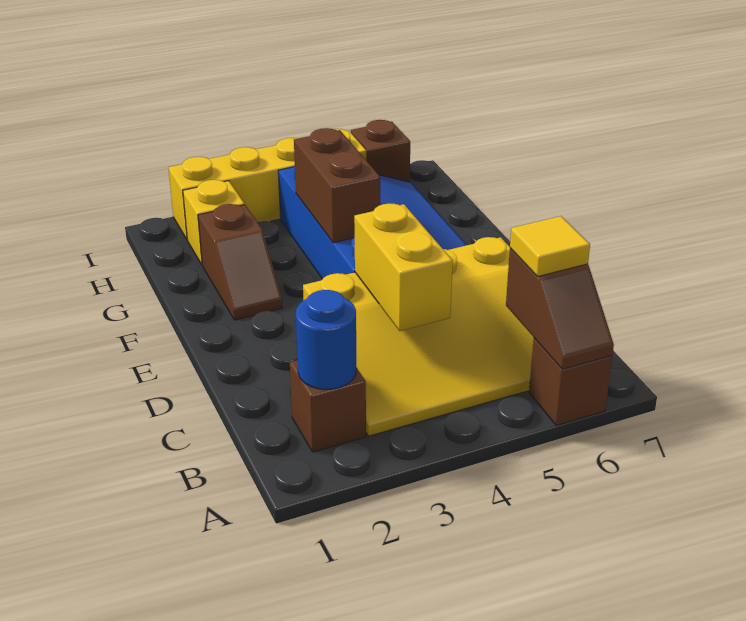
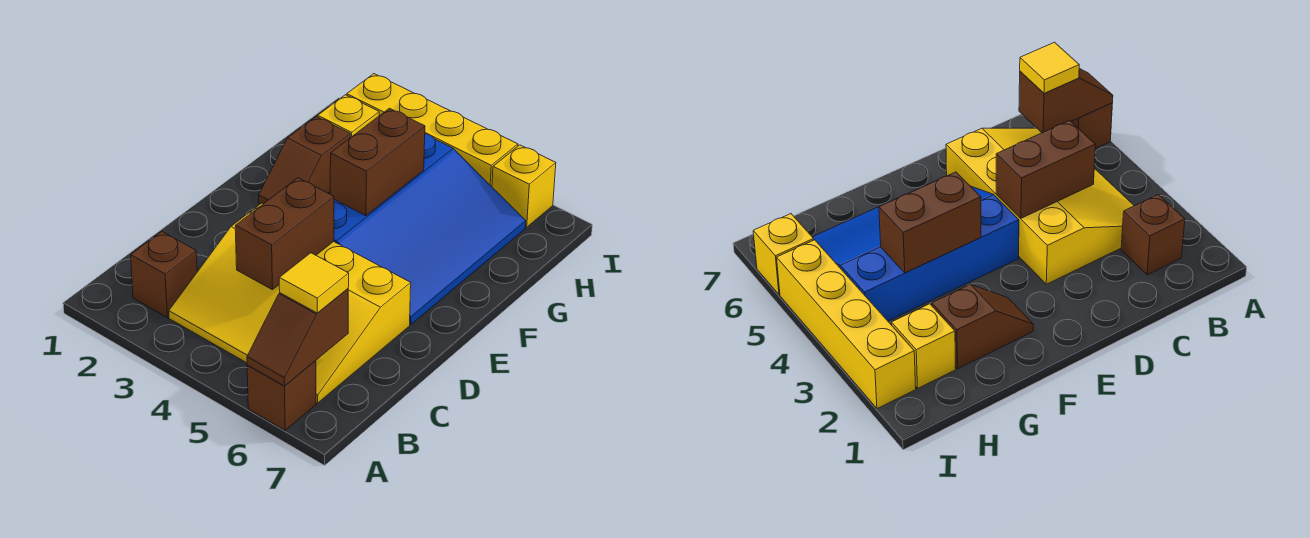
blue 1x1 round brick [296,290,357,389] -> none
yellow 1x2 brick [354,204,453,331] -> brown 1x2 brick [235,178,334,290]
brown 1x1 brick [351,120,410,182] -> yellow 1x1 brick [492,145,556,227]

